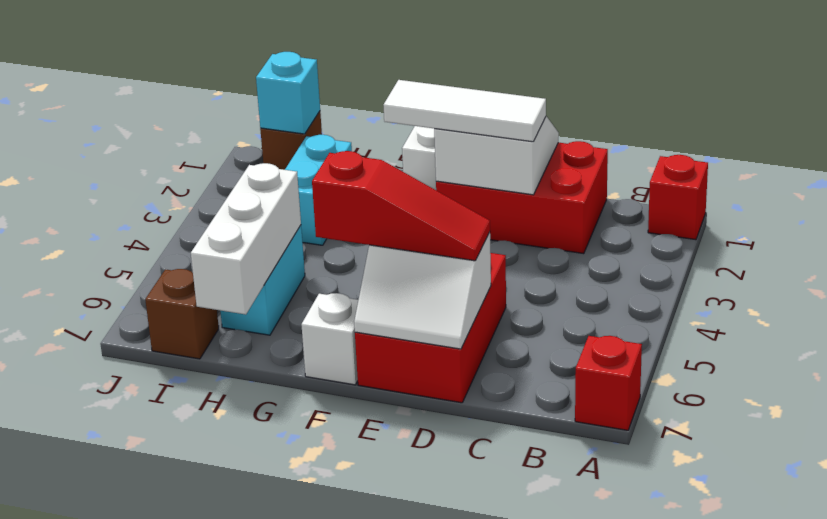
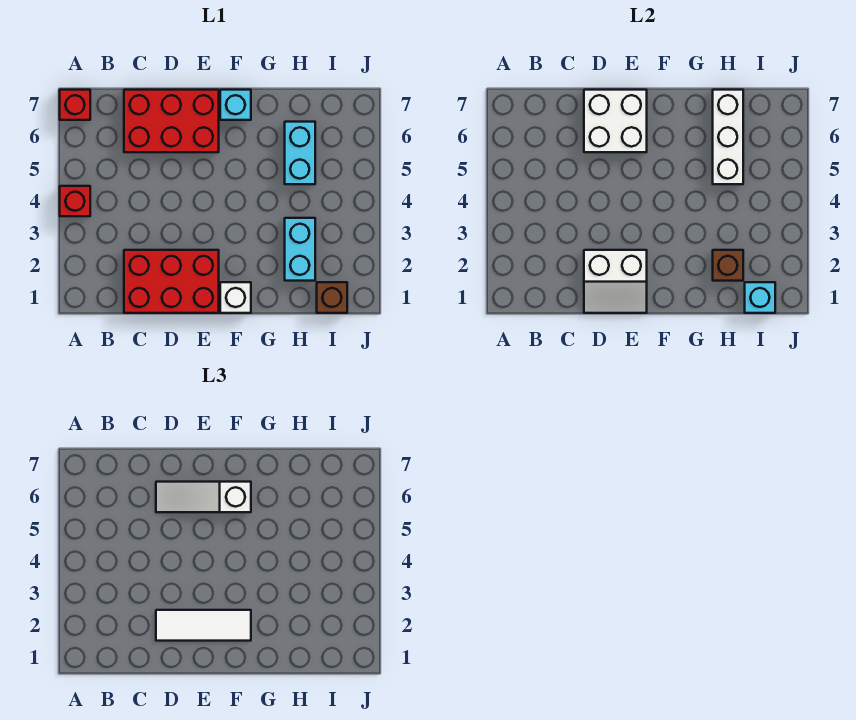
red 1x1 brick [648,155,708,240] -> red 1x1 brick moved to [60,186,90,216]
red 2x3 brick [355,253,506,403] -> red 2x3 brick turned to [124,90,219,152]
white 2x2 slope [354,232,491,349] -> white 2x2 brick [584,90,647,152]
red 1x3 slope [312,151,490,261] -> white 1x3 slope [156,482,251,512]
white 1x1 brick [301,293,358,385] -> cyan 1x1 brick [220,90,251,120]
brown 1x1 brick [145,269,219,359] -> brown 1x1 brick moved to [713,250,743,281]

